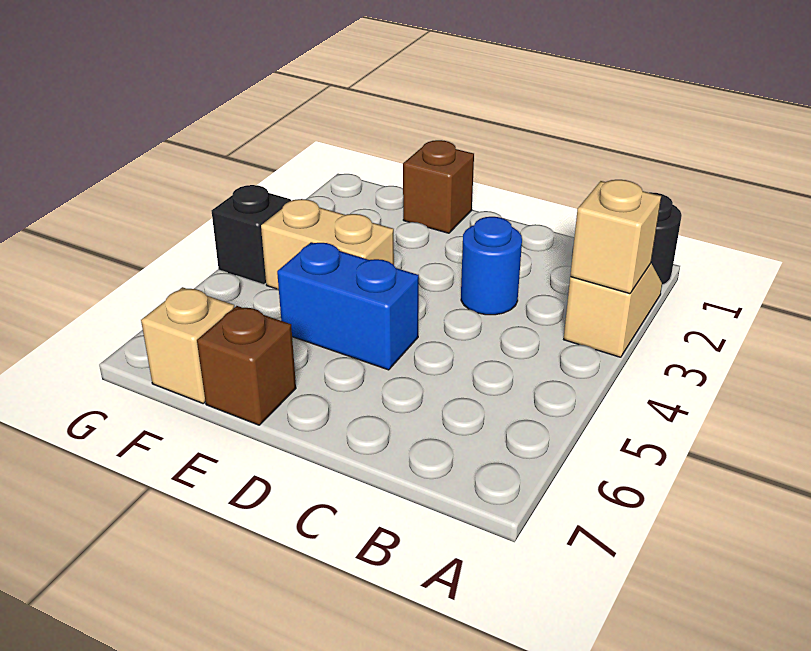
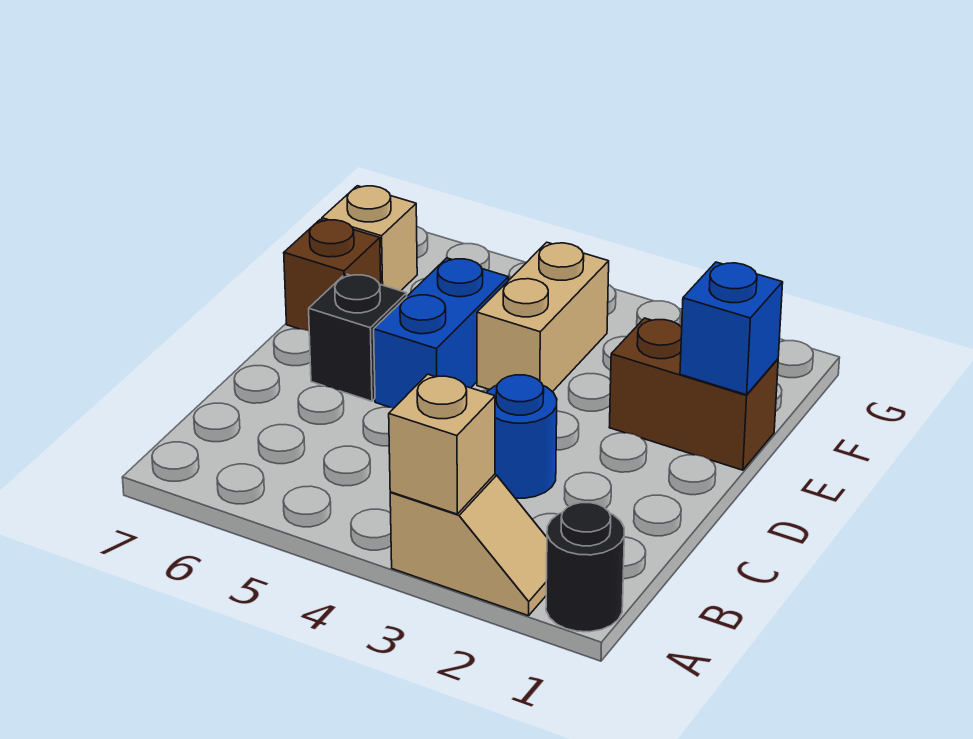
brown 1x1 brick [403,140,474,233] -> brown 1x2 brick [609,318,778,470]
none -> blue 1x1 brick [680,262,783,395]
black 1x1 brick [212,185,291,285] -> black 1x1 brick moved to [309,274,407,401]

